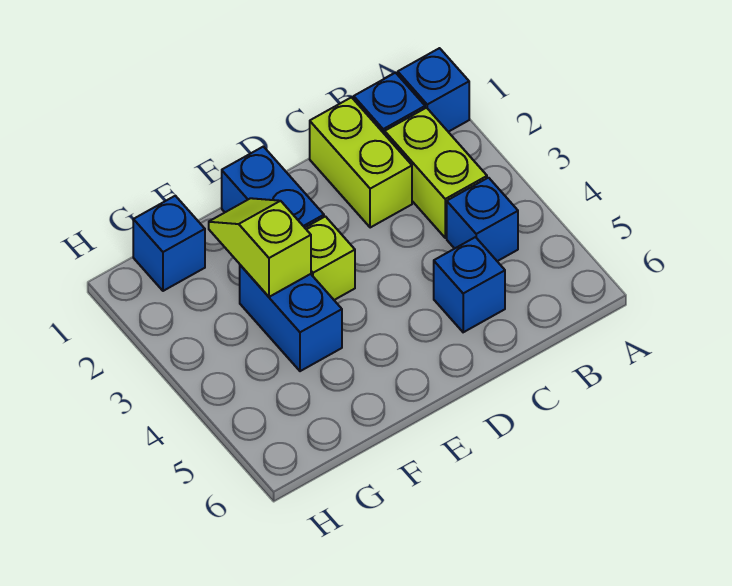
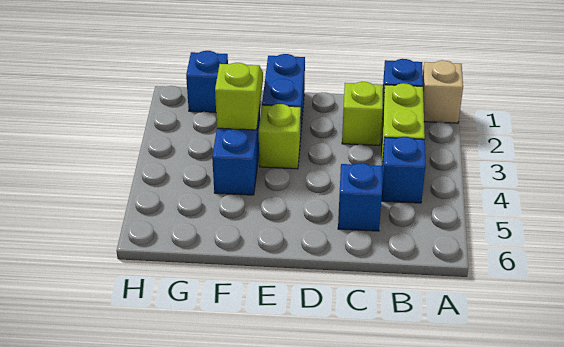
blue 1x1 brick [398,48,469,132] -> tan 1x1 brick [423,60,463,123]
lime 1x2 brick [310,97,412,228] -> lime 1x1 brick [342,82,383,146]

